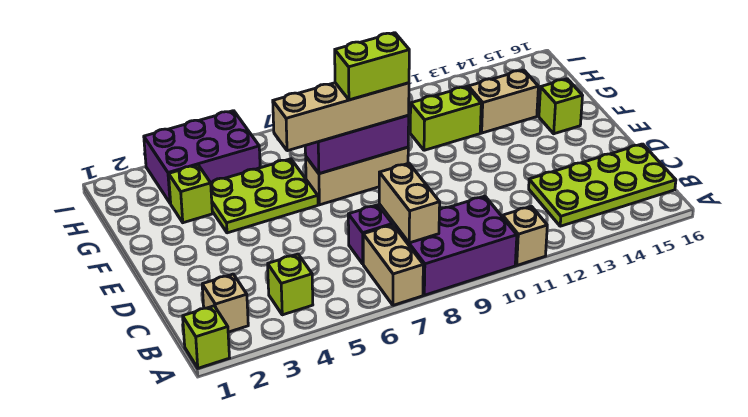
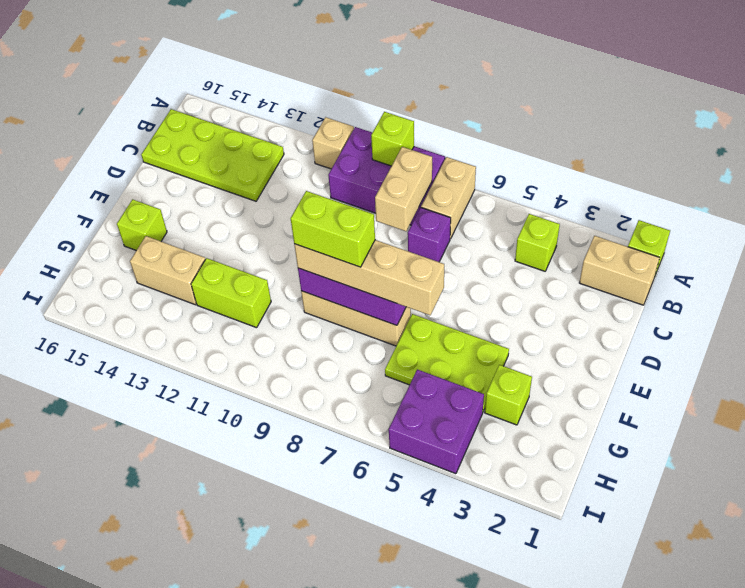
none -> lime 1x1 brick [371,112,414,166]
tan 1x1 brick [202,274,248,332] -> tan 1x2 brick [579,236,660,305]
purple 2x3 brick [144,111,260,203] -> purple 2x2 brick [389,369,484,474]

